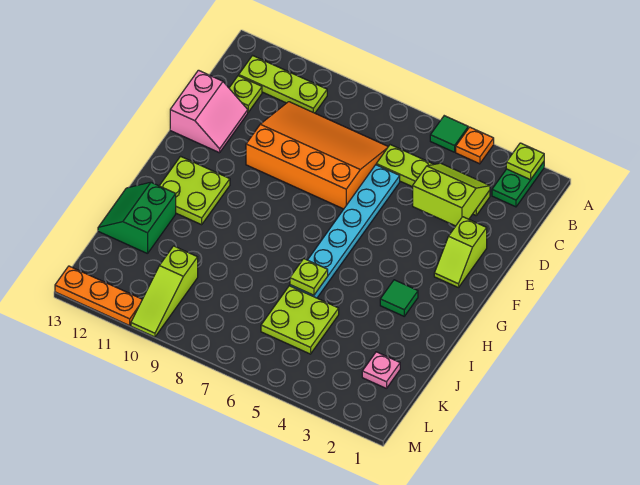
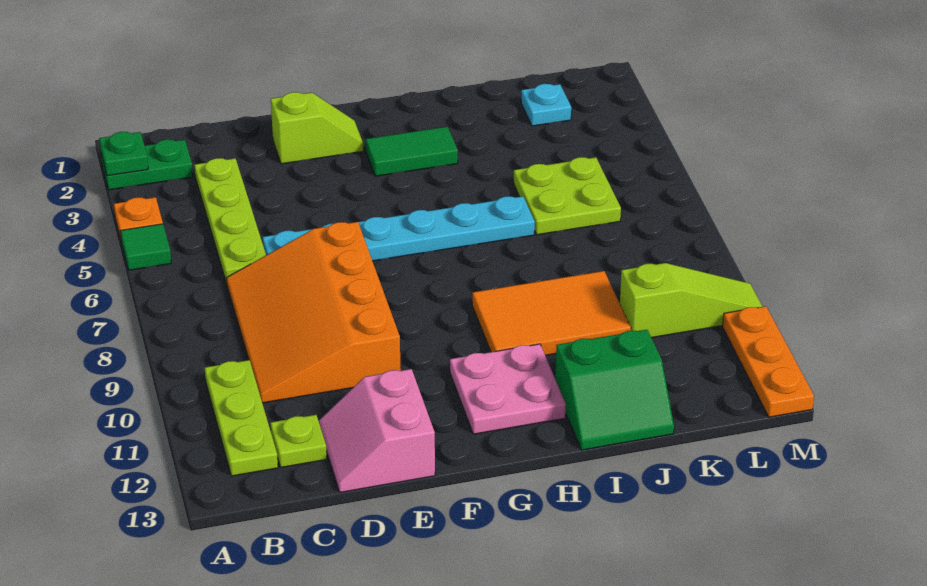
lime 1x1 plate [506,143,544,180] -> green 1x1 plate [99,132,148,176]
lime 2x2 slope [413,163,490,226] -> none
pink 2x2 slope [170,70,248,153] -> pink 2x2 slope turned to [319,369,435,492]
lime 2x2 plate [160,156,230,225] -> pink 2x2 plate [450,344,566,434]
green 1x1 tile [380,280,418,316] -> green 1x2 tile [366,127,458,176]
none -> orange 2x3 tile [472,271,631,355]
lime 1x1 plate [290,259,328,295] -> none
pink 1x1 plate [362,352,400,389] -> cyan 1x1 plate [521,84,571,126]

